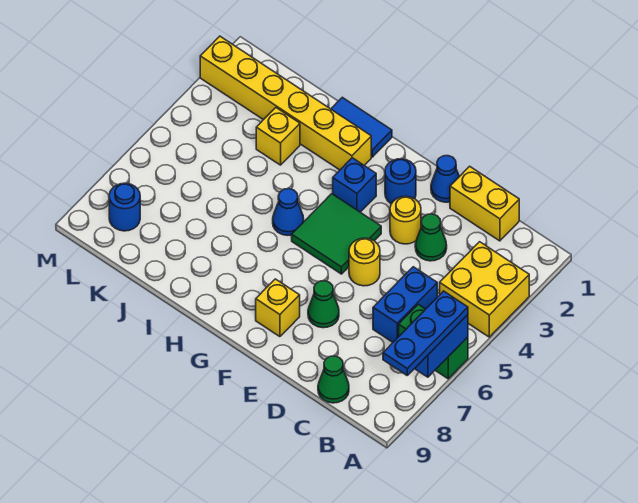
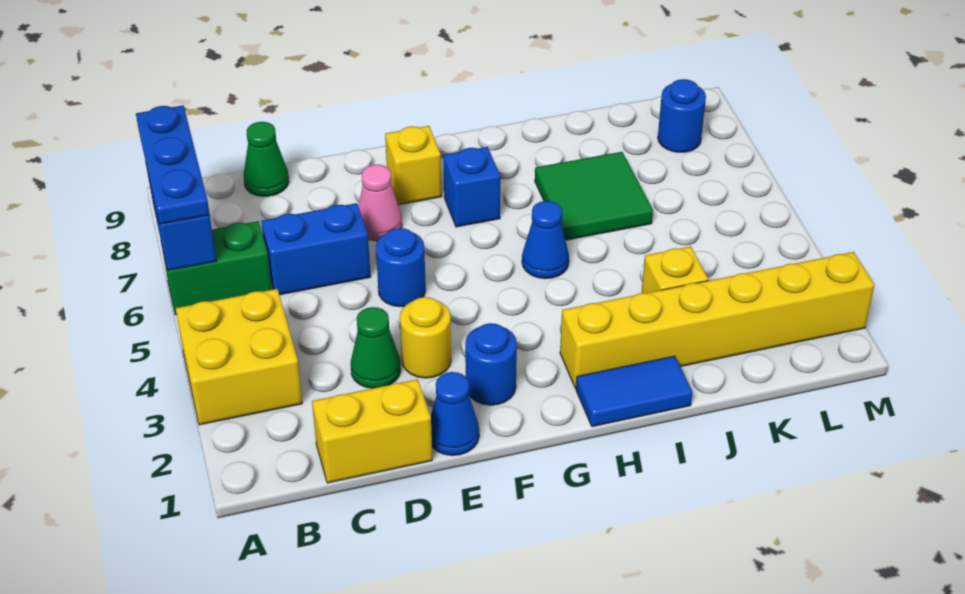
blue 1x2 brick [373,267,437,342] -> blue 1x2 brick turned to [261,203,371,295]
yellow 1x1 round brick [349,238,380,286] -> blue 1x1 round brick [376,228,426,307]
green 1x1 cone [308,281,339,328] -> pink 1x1 cone [358,165,402,241]
green 2x2 tile [292,194,381,274] -> green 2x2 tile moved to [535,152,653,240]
blue 1x1 brick [333,158,376,212] -> blue 1x1 brick moved to [443,147,500,227]

